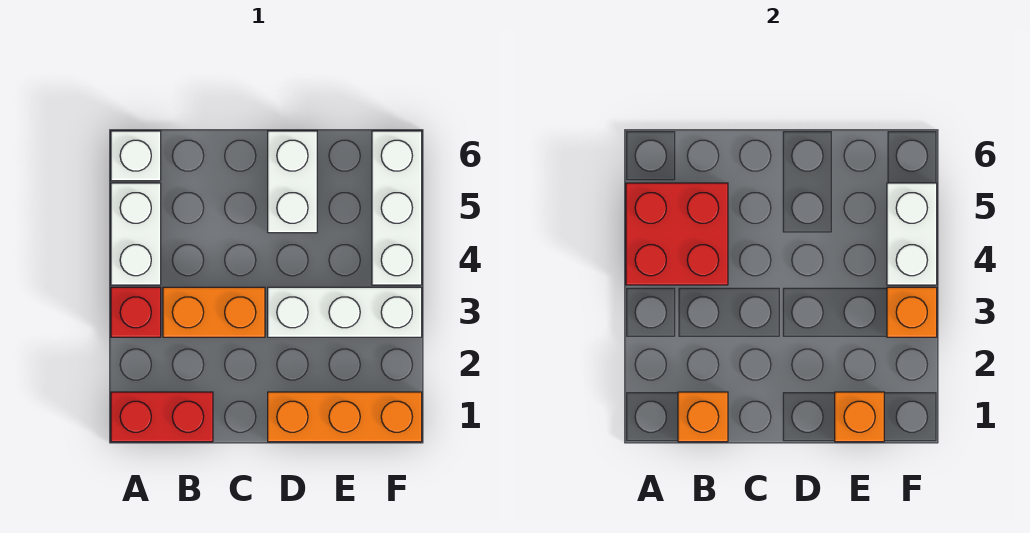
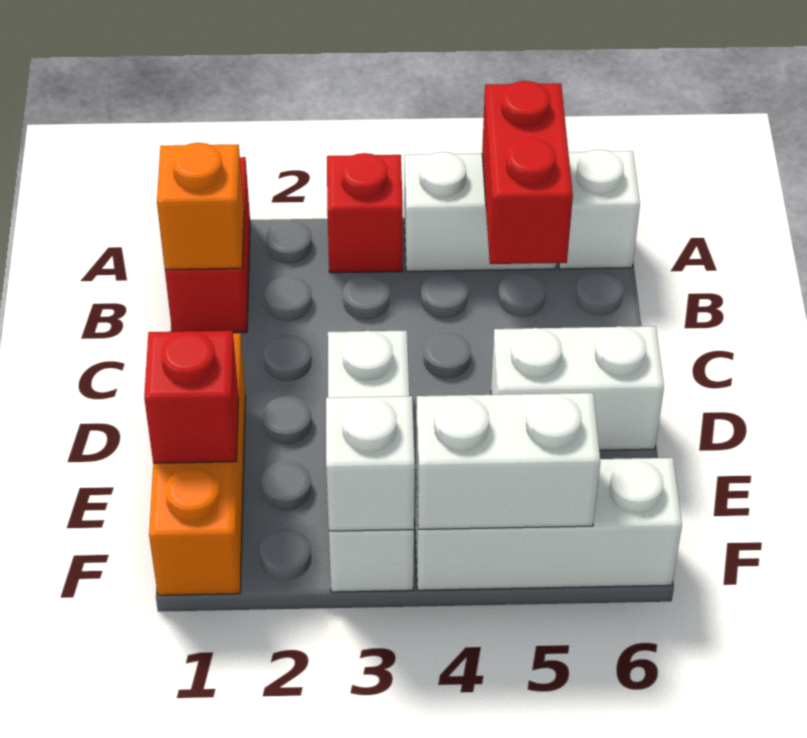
red 2x2 brick [626,183,728,285] -> red 1x2 brick [482,81,573,264]
orange 1x2 brick [163,287,265,337] -> none
orange 1x1 brick [835,392,884,442] -> red 1x1 brick [144,331,239,463]
orange 1x1 brick [887,287,937,337] -> white 1x1 brick [326,396,415,531]

